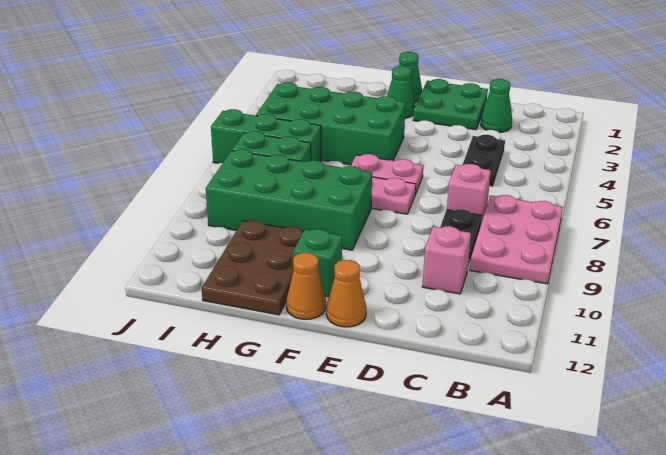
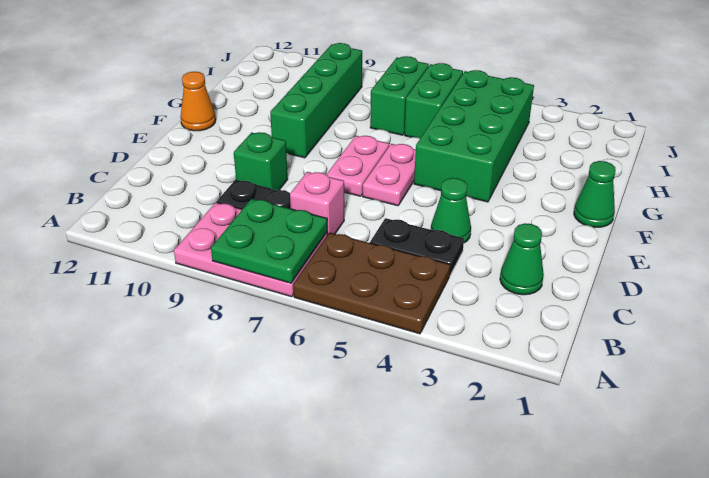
pink 1x1 brick [422,226,471,294] -> none
green 2x2 plate [413,79,488,130] -> green 2x2 plate moved to [211,199,327,283]
orange 1x1 cone [326,260,366,327] -> none
green 1x1 cone [387,66,415,118] -> green 1x1 cone moved to [431,178,471,243]
green 2x4 brick [206,149,372,250] -> green 1x4 brick [270,43,362,158]
green 1x1 brick [293,229,342,297] -> green 1x1 brick moved to [234,132,288,190]
brown 2x3 plate [202,220,304,315] -> brown 2x3 plate moved to [293,233,450,334]
green 1x3 brick [211,109,321,163] -> green 1x2 brick [405,63,463,138]

